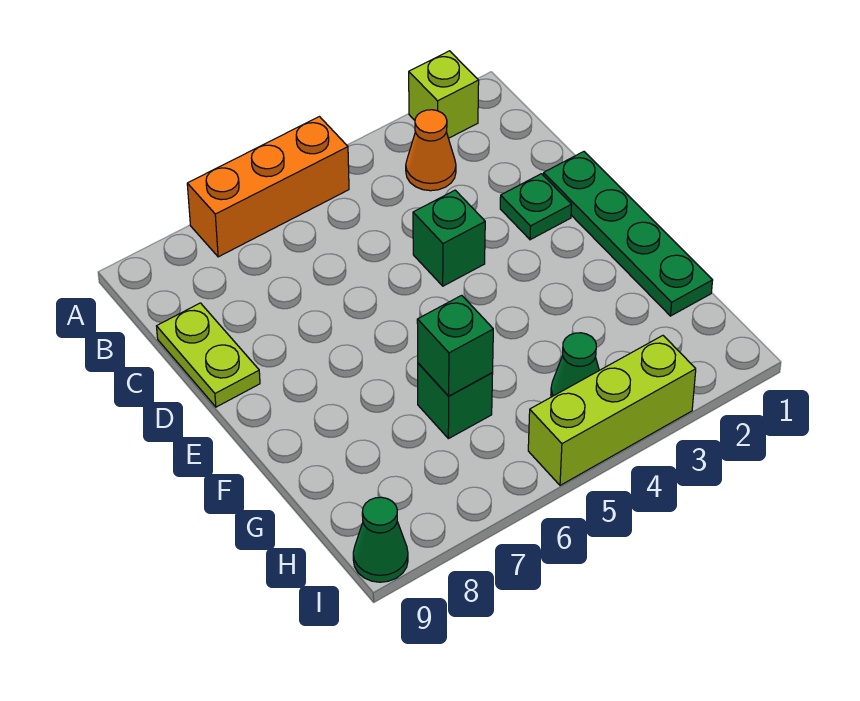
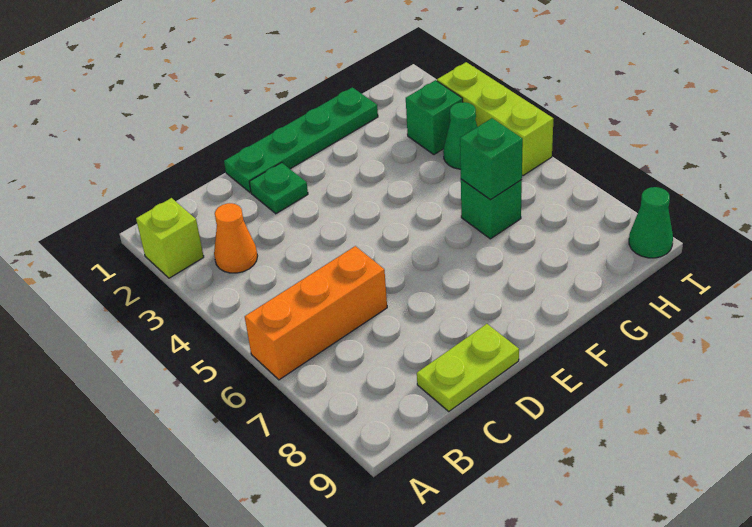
orange 1x3 brick [187,117,349,257] -> orange 1x3 brick turned to [245,246,387,380]
green 1x1 brick [413,190,485,286] -> green 1x1 brick moved to [406,80,463,154]

